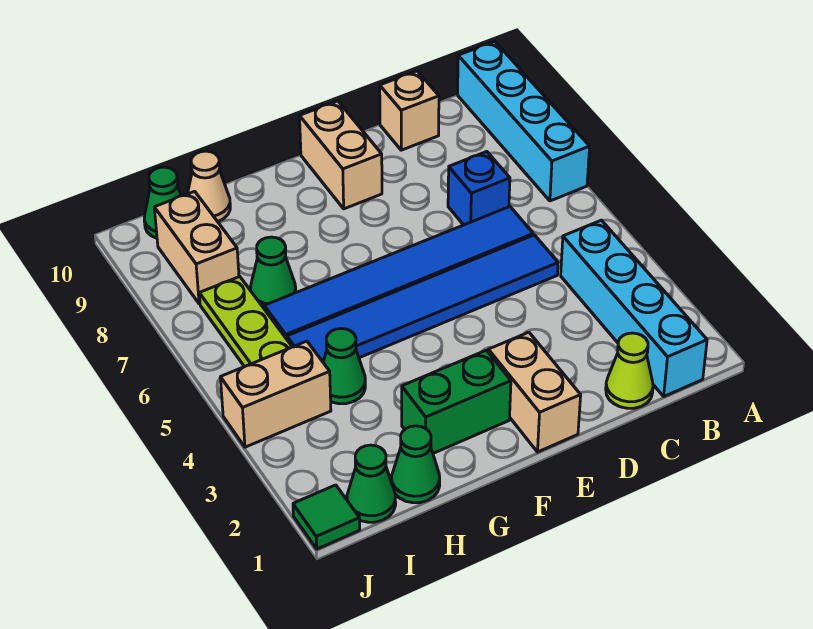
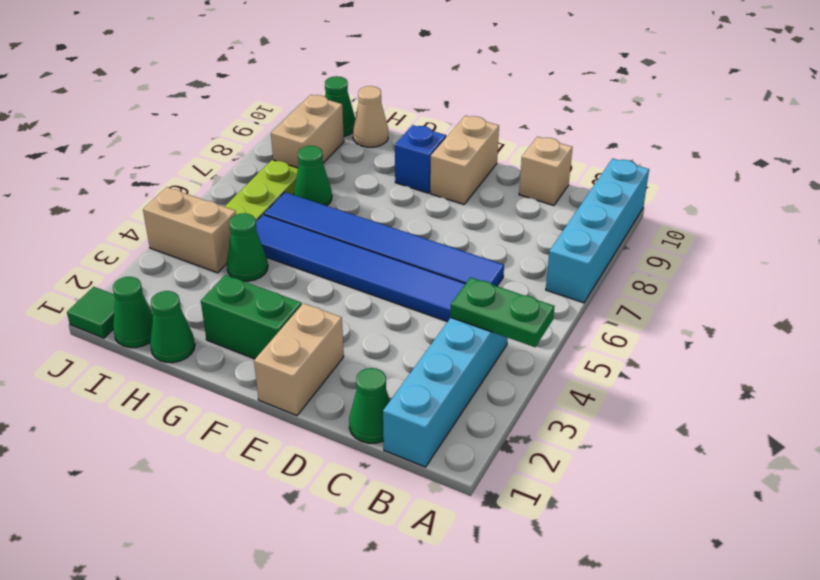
none -> green 1x2 plate [450,277,555,347]
lime 1x1 cone [606,333,653,408] -> green 1x1 cone [349,368,390,443]
blue 1x1 brick [448,152,510,225] -> blue 1x1 brick moved to [395,125,446,193]

